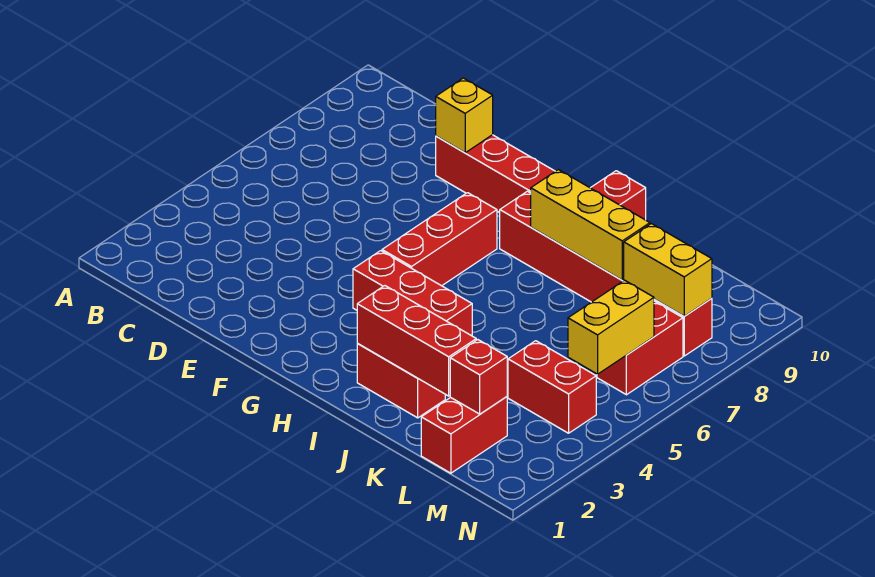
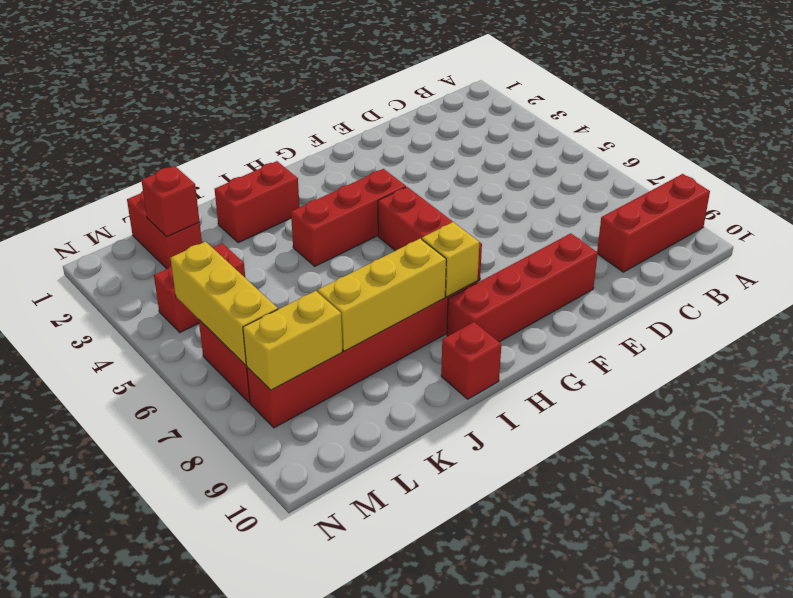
yellow 1x1 brick [436,78,493,153] -> yellow 1x1 brick moved to [422,222,479,297]
red 1x3 brick [357,286,476,396] -> red 1x3 brick moved to [597,174,710,272]
yellow 1x2 brick [568,280,654,374] -> yellow 1x3 brick [171,242,278,365]

